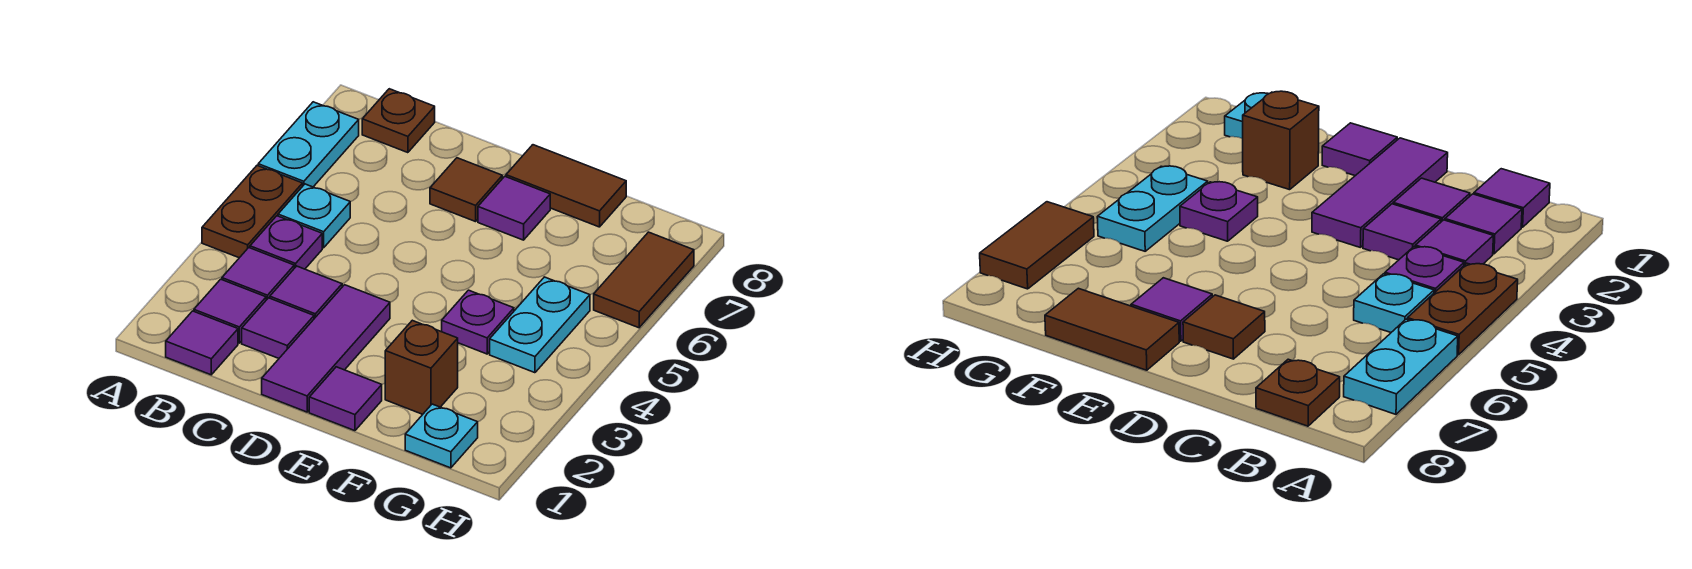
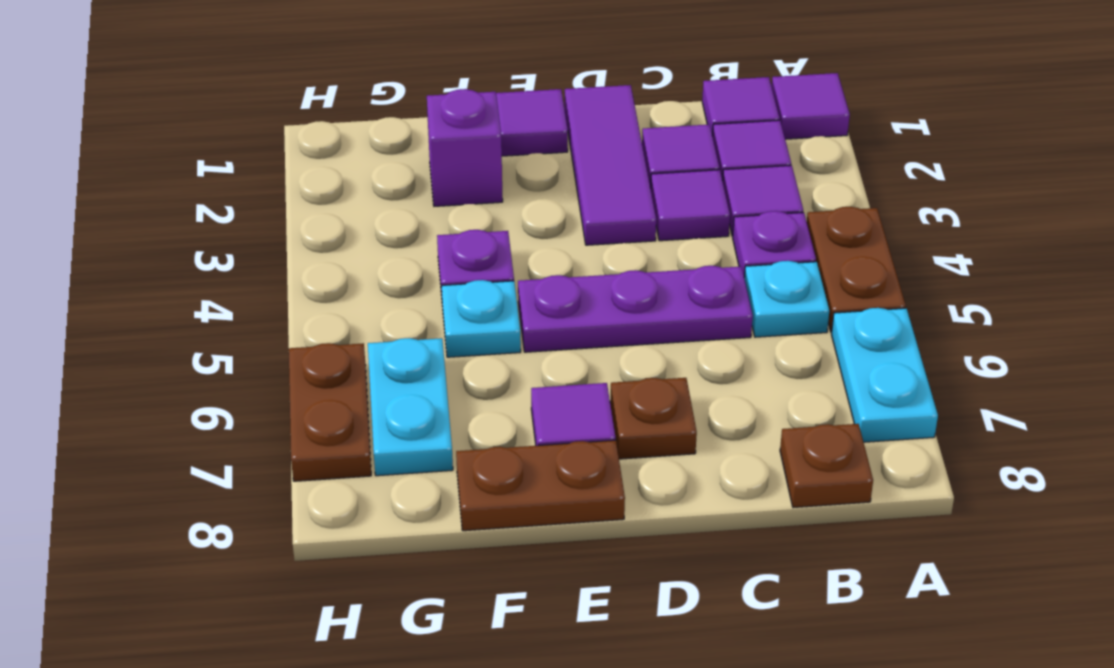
none -> purple 1x1 tile [772,73,850,139]
none -> purple 1x3 plate [518,266,753,352]
brown 1x1 tile [430,158,502,222] -> brown 1x1 plate [610,378,697,459]
brown 1x2 tile [506,145,626,227] -> brown 1x2 plate [456,440,625,531]
brown 1x1 brick [385,320,458,414] -> purple 1x1 brick [427,89,503,206]
cyan 1x1 plate [405,404,478,468] -> cyan 1x1 plate moved to [442,280,521,357]
cyan 1x2 plate [490,277,590,373] -> cyan 1x2 plate moved to [368,338,453,476]
brown 1x2 tile [594,232,694,328] -> brown 1x2 plate [289,343,371,481]

